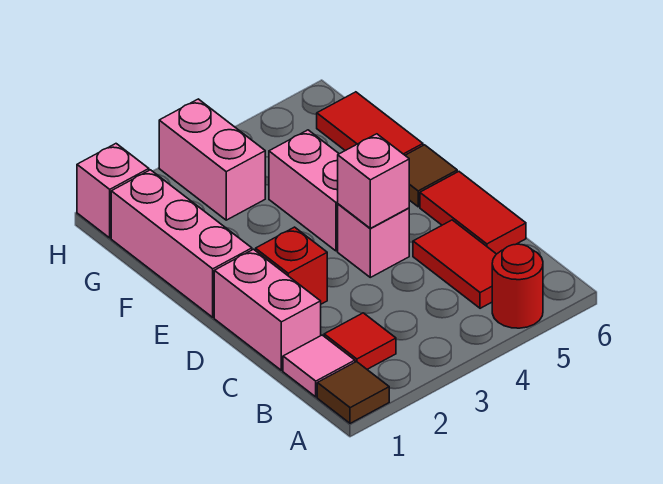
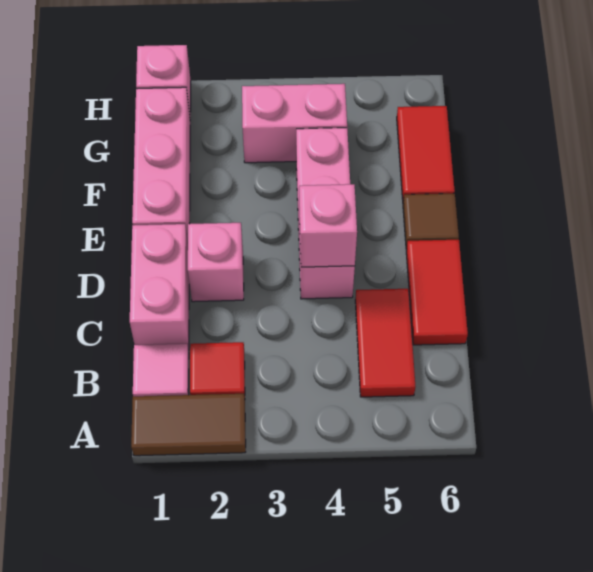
brown 1x1 tile [317,362,389,423] -> brown 1x2 tile [131,394,246,456]
red 1x1 round brick [492,244,543,328] -> none
red 1x1 brick [256,227,327,304] -> pink 1x1 brick [188,223,244,302]
pink 1x2 brick [159,99,265,220] -> pink 1x2 brick turned to [242,84,347,163]

